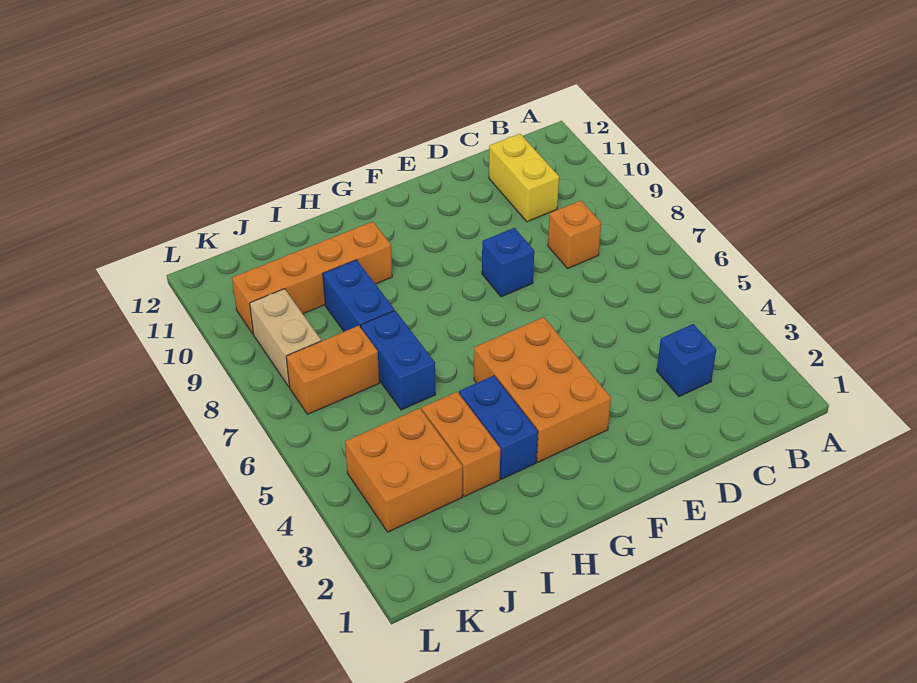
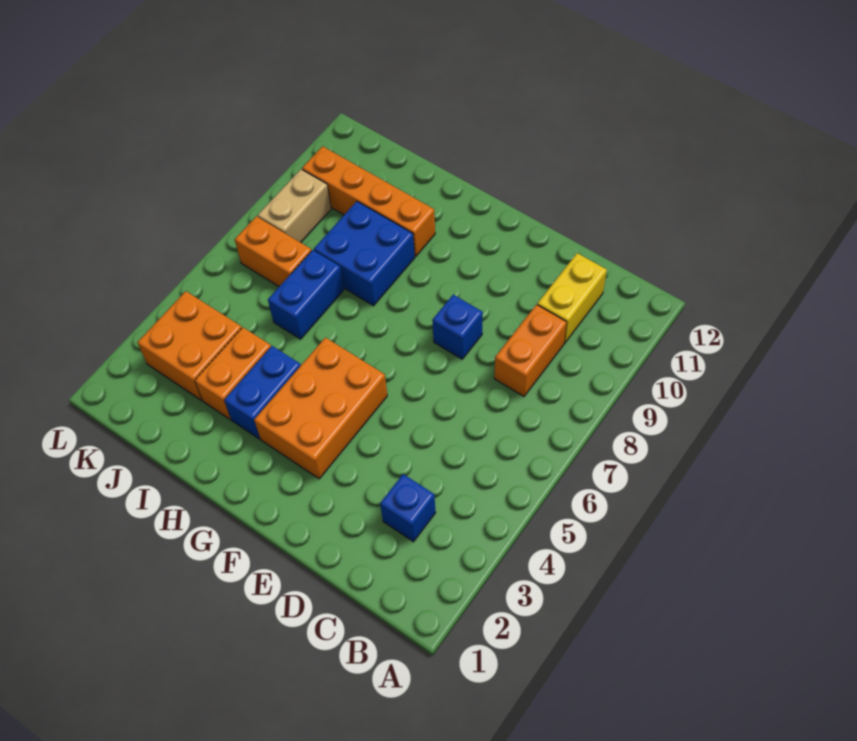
orange 1x1 brick [548,200,601,268] -> orange 1x2 brick [494,305,567,396]
blue 1x2 brick [323,260,394,332] -> blue 2x2 brick [314,201,415,306]

